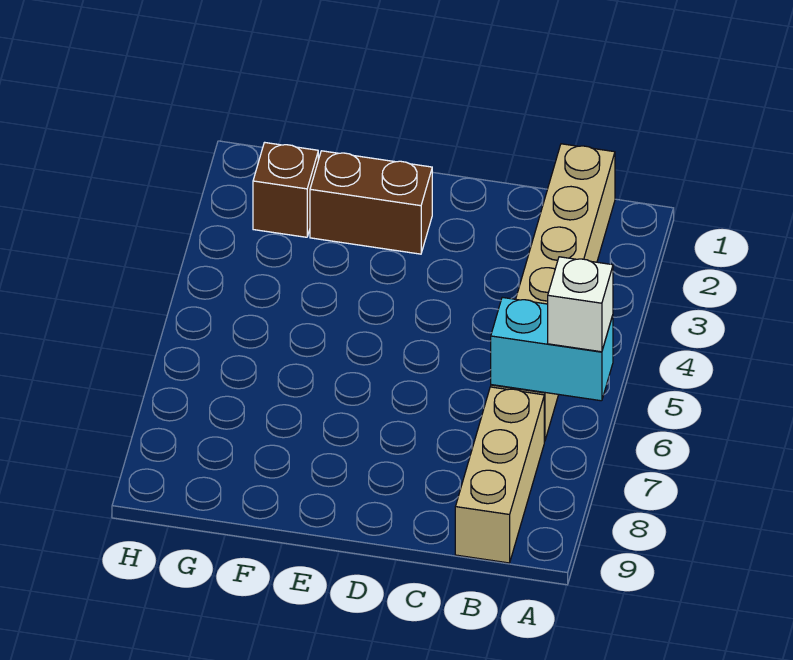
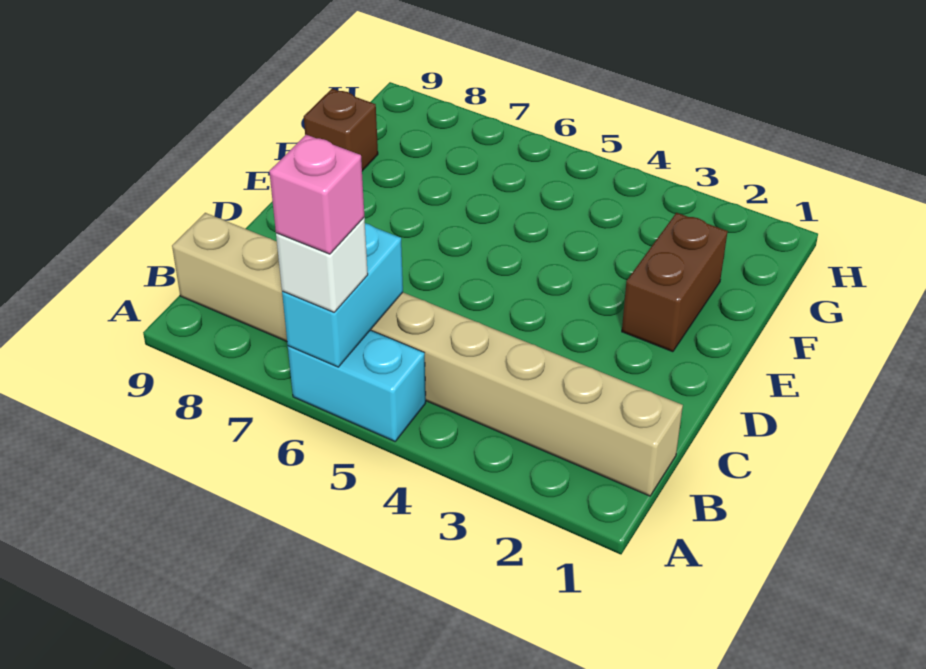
none -> cyan 1x2 brick [288,330,426,441]
none -> pink 1x1 brick [269,135,364,254]
brown 1x1 brick [253,142,318,237] -> brown 1x1 brick moved to [304,89,378,171]

